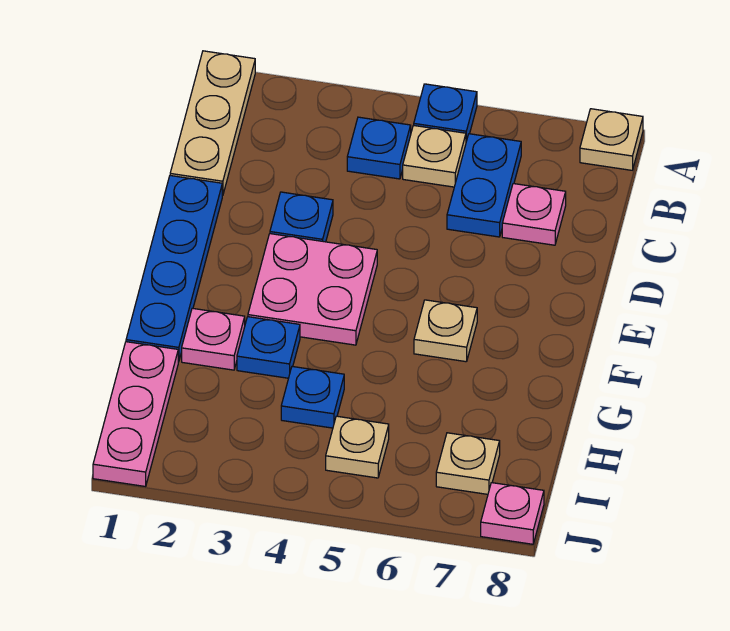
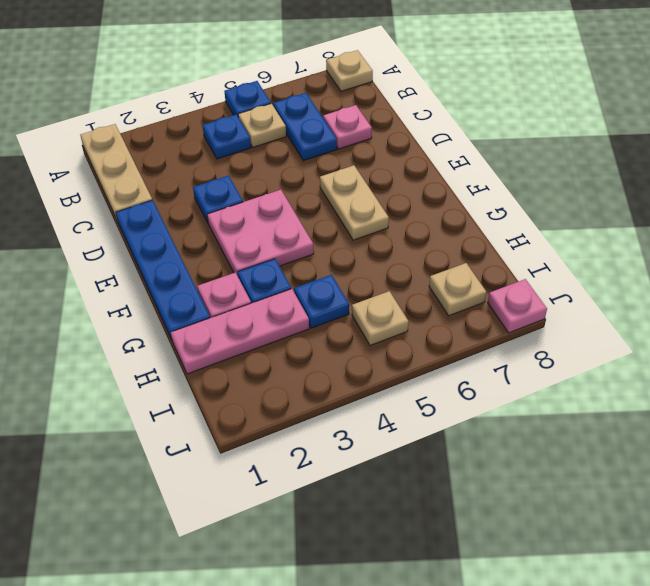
tan 1x1 plate [414,300,477,362] -> tan 1x2 plate [320,165,389,240]
pink 1x3 plate [93,342,178,486] -> pink 1x3 plate turned to [171,289,309,374]

